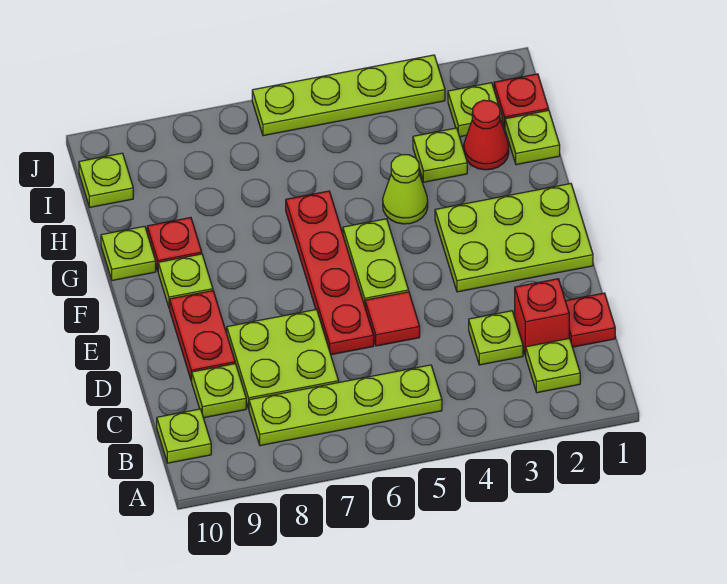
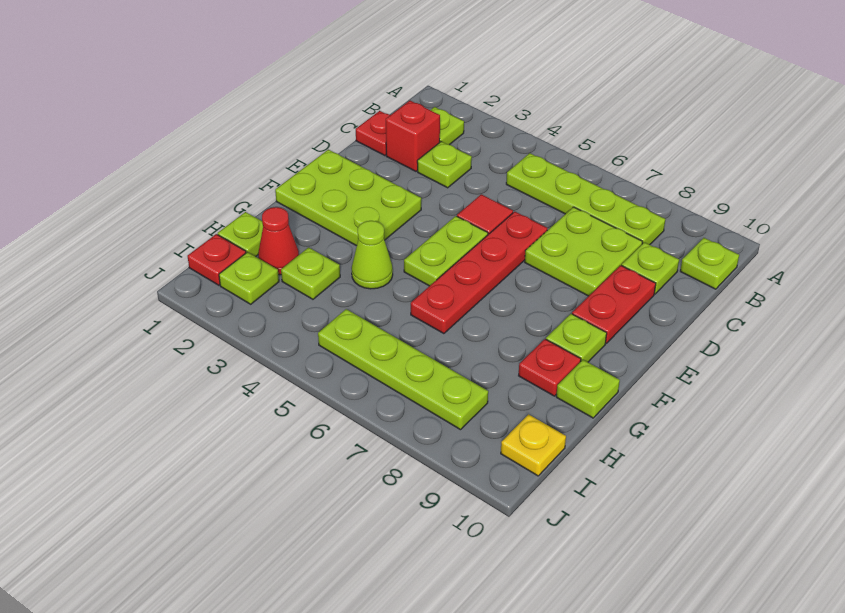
lime 1x1 plate [79,153,133,207] -> yellow 1x1 plate [501,414,566,476]
lime 1x4 plate [252,55,445,136] -> lime 1x4 plate moved to [318,309,488,430]

